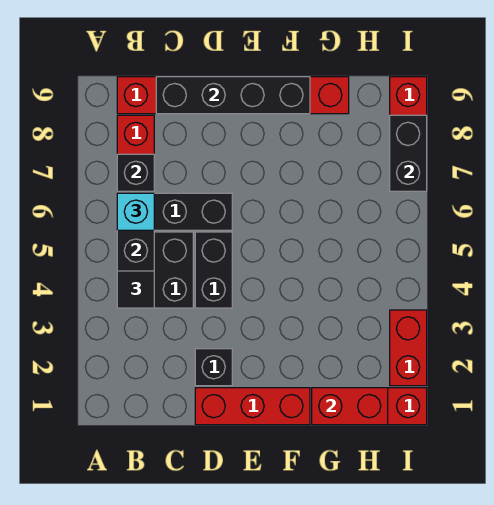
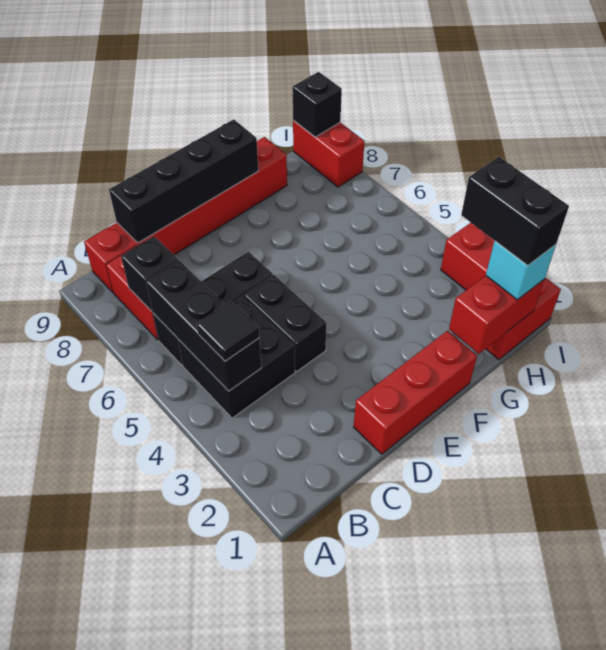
cyan 1x1 brick [117,193,154,230] -> cyan 1x1 brick moved to [486,241,556,300]
black 1x1 brick [195,349,232,386] -> black 1x1 brick moved to [293,72,342,137]
black 1x2 brick [390,115,427,191] -> black 1x2 brick moved to [461,157,569,265]

